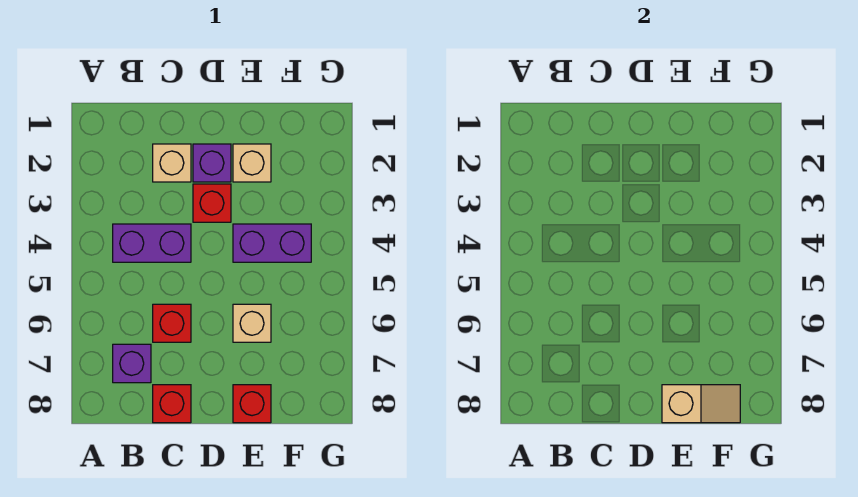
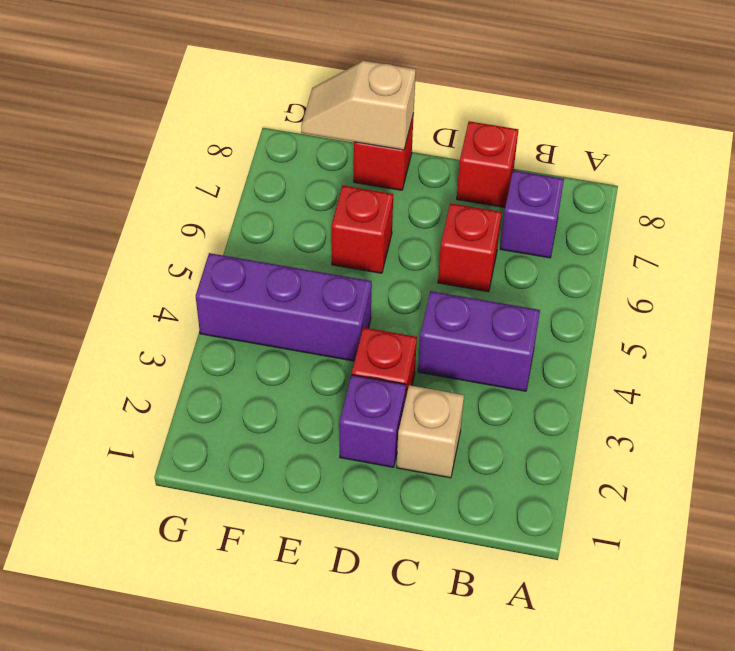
tan 1x1 brick [233,144,271,182] -> none
purple 1x2 brick [233,224,311,262] -> purple 1x3 brick [196,253,372,361]
tan 1x1 brick [233,304,271,342] -> red 1x1 brick [331,185,393,273]

